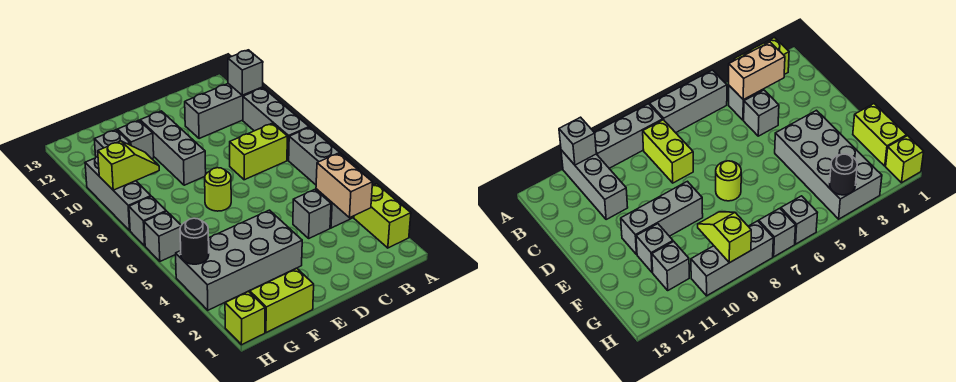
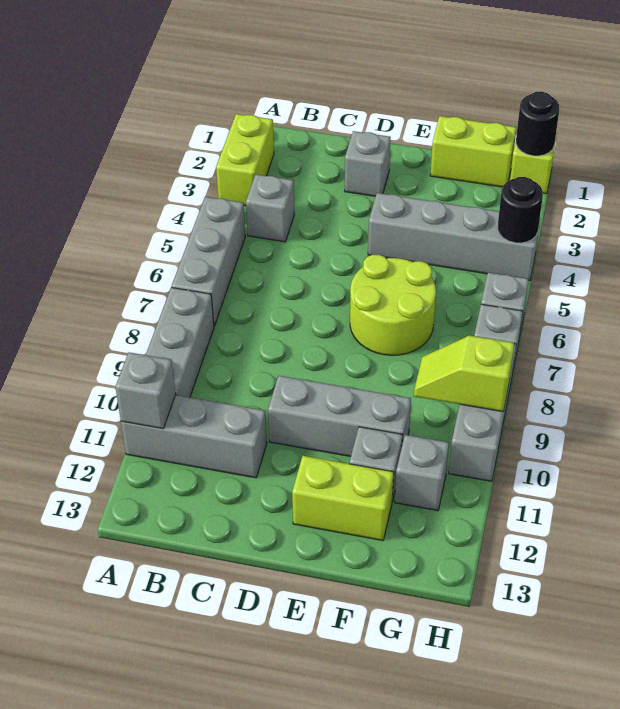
tan 1x2 brick [316,153,373,218] -> none
lime 1x2 brick [230,123,287,180] -> lime 1x2 brick moved to [292,456,394,541]
grey 1x1 brick [293,190,331,238] -> grey 1x1 brick moved to [345,131,391,196]
grey 2x4 brick [176,210,302,310] -> grey 1x4 brick [368,193,540,281]
lime 1x1 round brick [205,168,231,211] -> lime 2x2 round brick [350,254,436,355]
grey 1x3 brick [140,111,206,185] -> grey 1x3 brick turned to [268,376,411,456]
none -> black 1x1 round brick [516,92,559,156]

